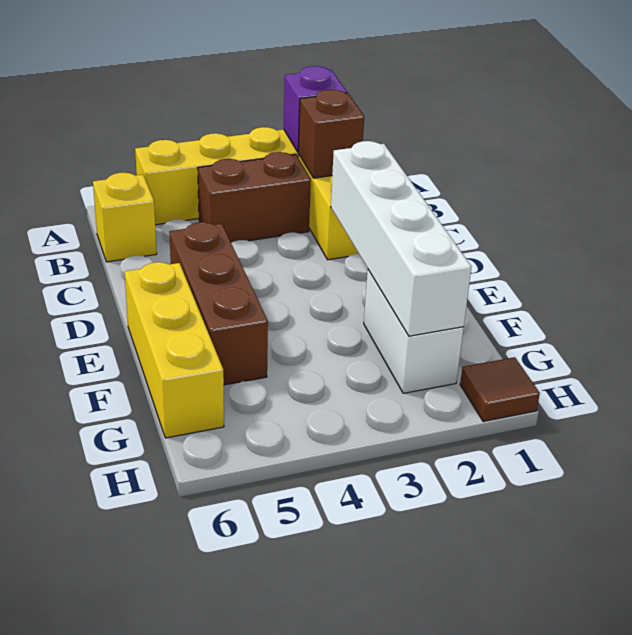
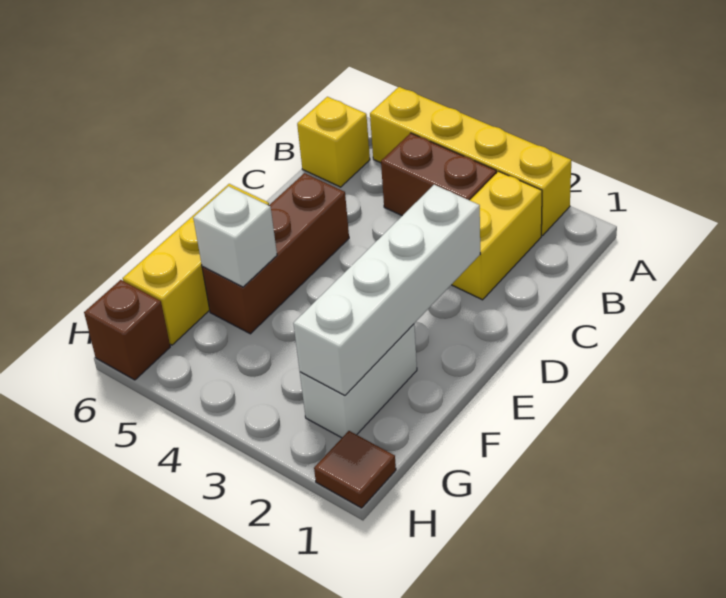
purple 1x1 brick [284,66,347,152] -> none
brown 1x1 brick [298,90,364,178] -> brown 1x1 brick moved to [84,280,170,380]
none -> white 1x1 brick [193,186,277,287]

